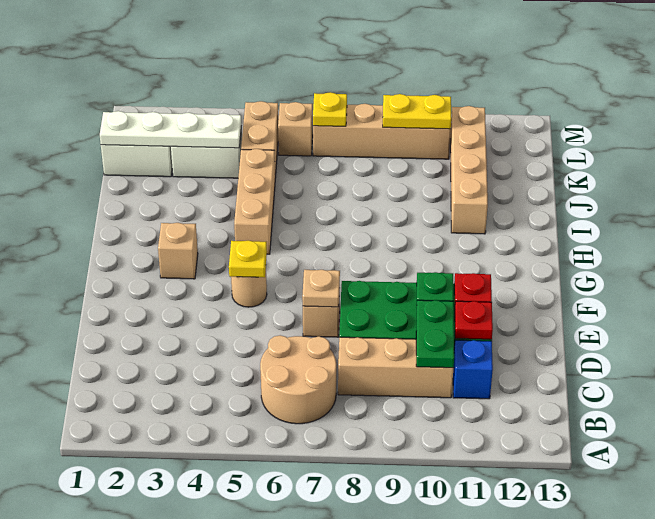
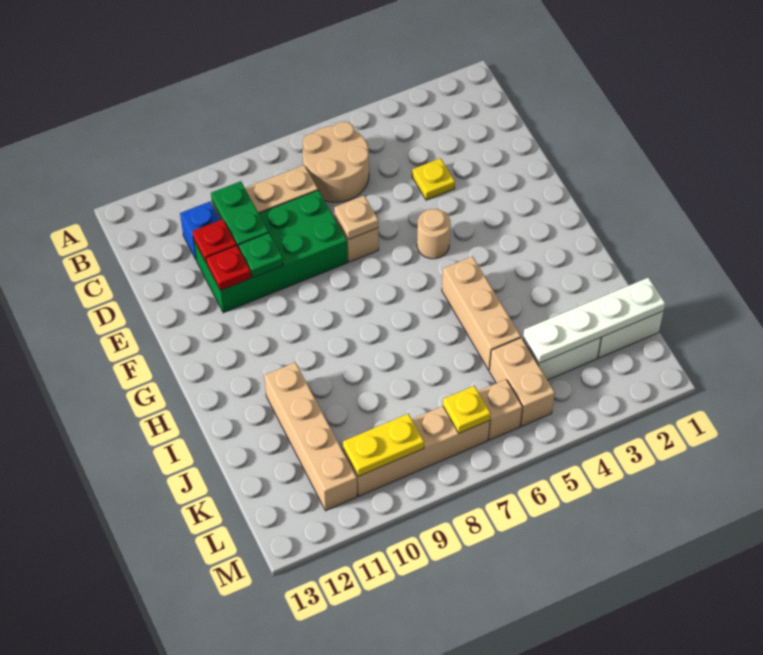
yellow 1x1 plate [229,240,267,277] -> yellow 1x1 plate moved to [412,158,455,200]
tan 1x1 brick [158,223,198,279] -> none

